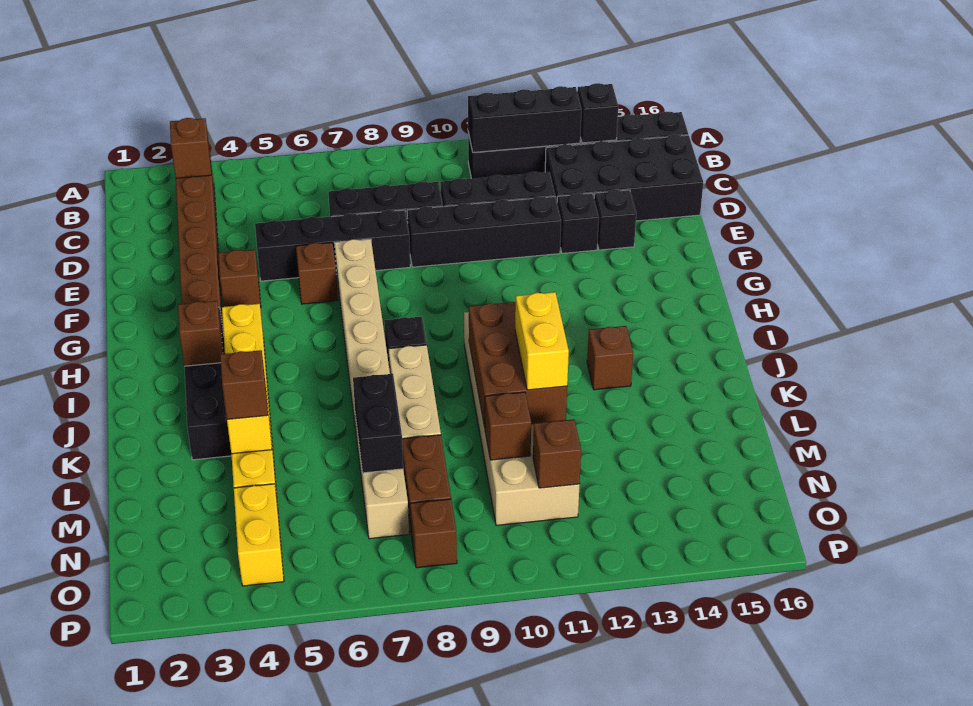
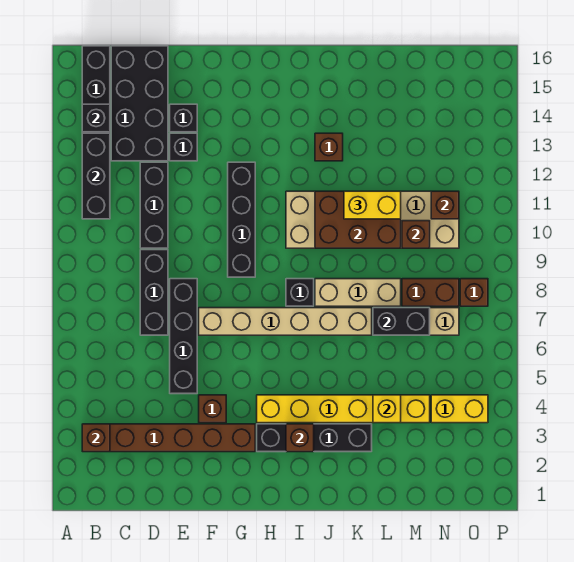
black 1x4 brick [407,197,561,267] -> black 1x4 brick moved to [228,162,255,277]
brown 1x1 brick [296,243,338,304] -> none
brown 1x1 brick [220,350,268,419] -> none

